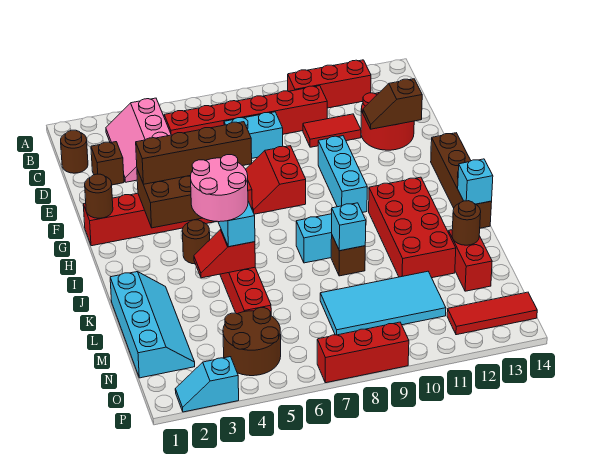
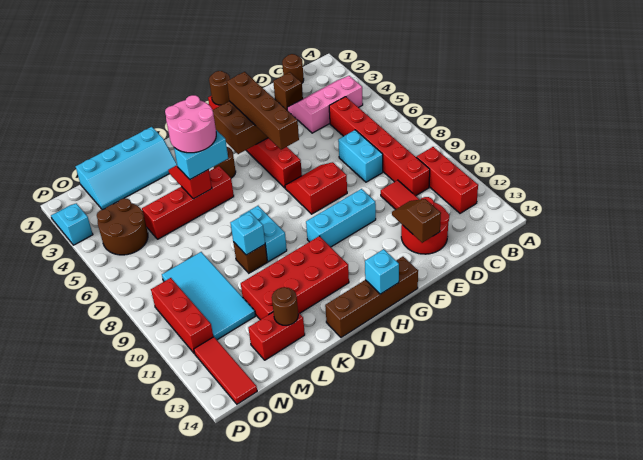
cyan 1x1 brick [458,159,493,204] -> cyan 1x1 brick moved to [365,249,399,294]
red 1x3 brick [317,322,409,383] -> red 1x3 brick moved to [151,278,213,354]

